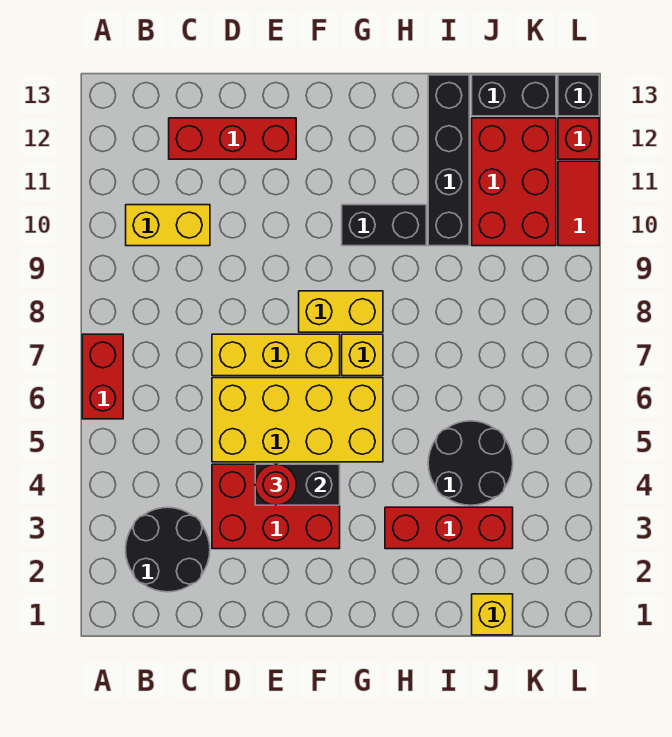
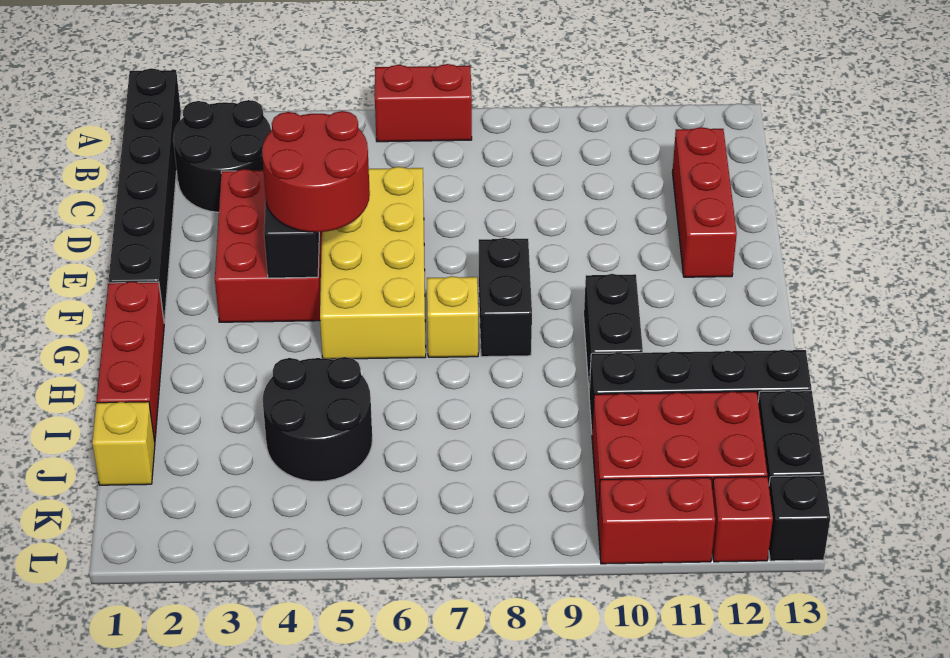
none -> black 1x6 brick [109,68,181,323]
yellow 1x2 brick [126,205,210,246] -> none
yellow 1x3 brick [212,334,340,376] -> none
red 1x1 round brick [255,464,296,505] -> red 2x2 round brick [262,111,370,232]
yellow 1x2 brick [299,291,383,332] -> black 1x2 brick [479,238,532,357]
red 1x3 brick [385,507,513,549] -> red 1x3 brick moved to [97,282,164,441]
red 1x2 tile [558,161,599,246] -> red 1x2 brick [598,478,715,564]

